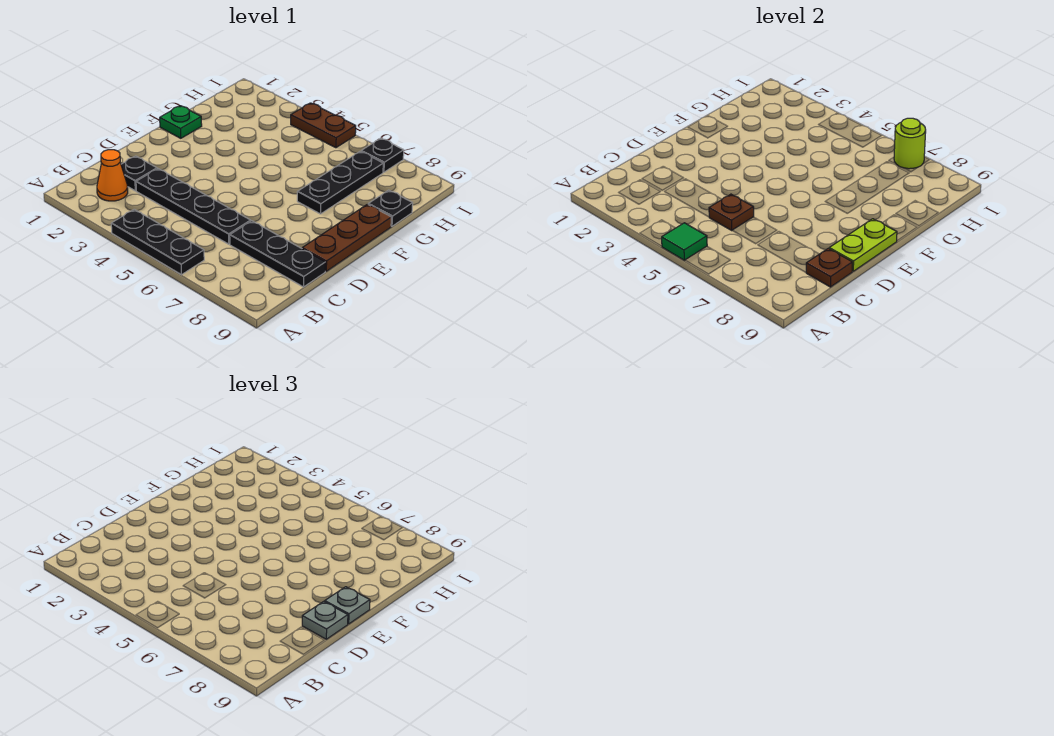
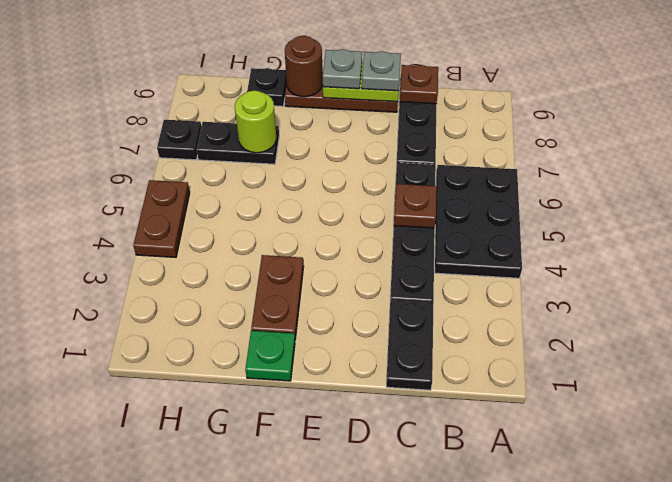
black 1x3 plate [111,209,204,275] -> black 2x3 plate [435,165,522,278]
green 1x1 tile [662,223,707,260] -> none
orange 1x1 cone [97,150,128,201] -> none
black 1x1 plate [121,156,157,191] -> black 1x2 plate [386,300,434,390]
none -> brown 1x2 plate [251,255,304,339]
black 1x3 plate [297,151,383,214] -> black 1x2 plate [197,122,279,164]
none -> brown 1x1 round brick [285,36,323,97]
lime 1x1 round brick [894,118,926,169] -> lime 1x1 round brick moved to [235,90,276,153]

